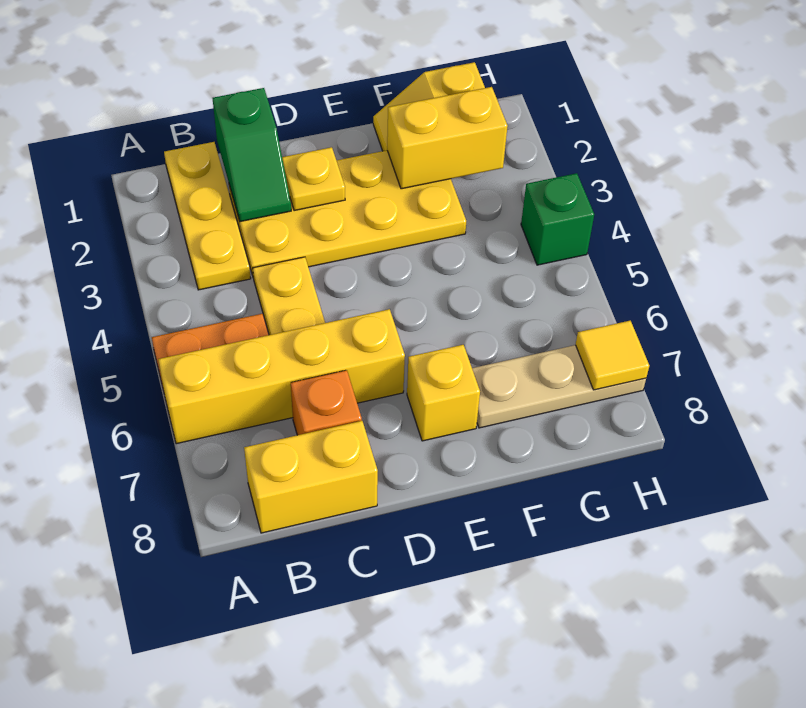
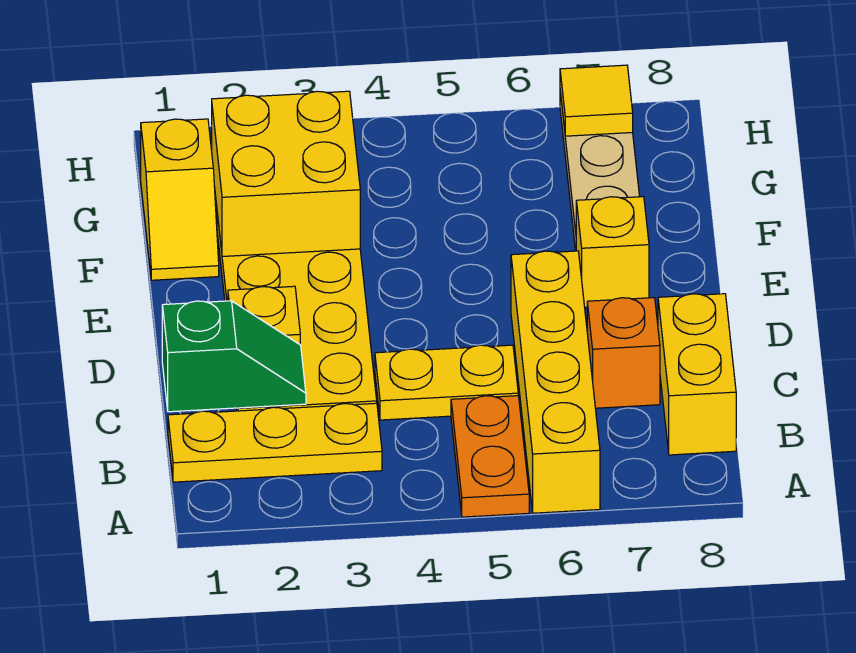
yellow 1x2 brick [387,87,508,189] -> yellow 2x2 brick [212,91,360,257]
green 1x1 brick [521,173,594,265] -> none

